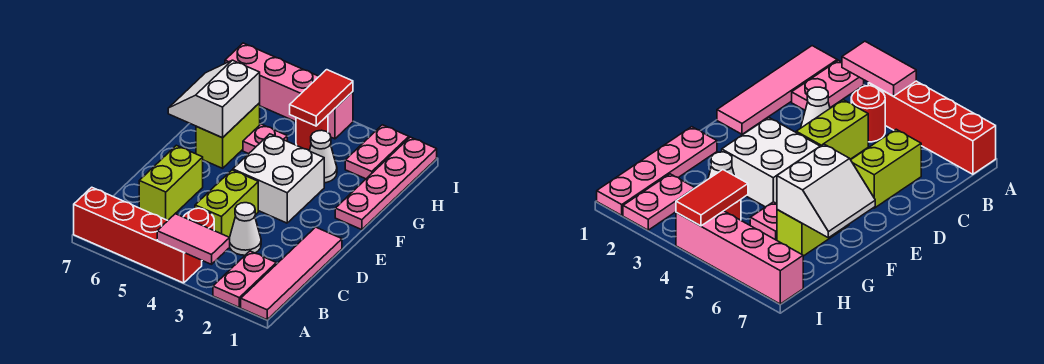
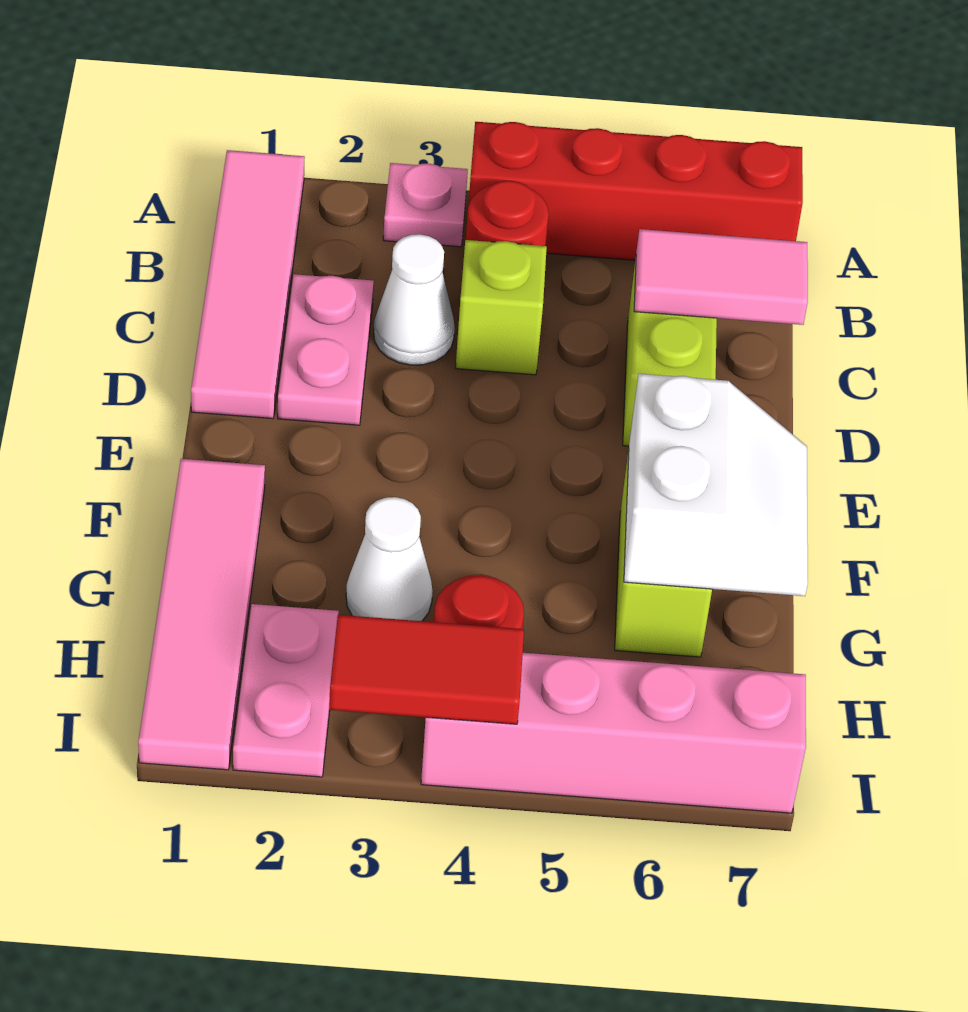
pink 1x2 plate [213,251,276,307] -> pink 1x2 plate moved to [278,274,374,425]
pink 1x2 tile [157,214,230,264] -> pink 1x2 tile moved to [634,229,808,325]
lime 1x2 brick [195,170,258,237] -> lime 1x1 brick [456,240,547,375]
white 2x2 brick [233,134,324,223] -> none
pink 1x4 plate [335,137,437,230] -> pink 1x4 tile [138,459,265,770]
pink 1x1 plate [243,124,287,154] -> pink 1x1 plate moved to [383,163,468,247]
red 1x2 tile [290,70,353,126] -> red 1x2 tile turned to [329,615,524,724]

